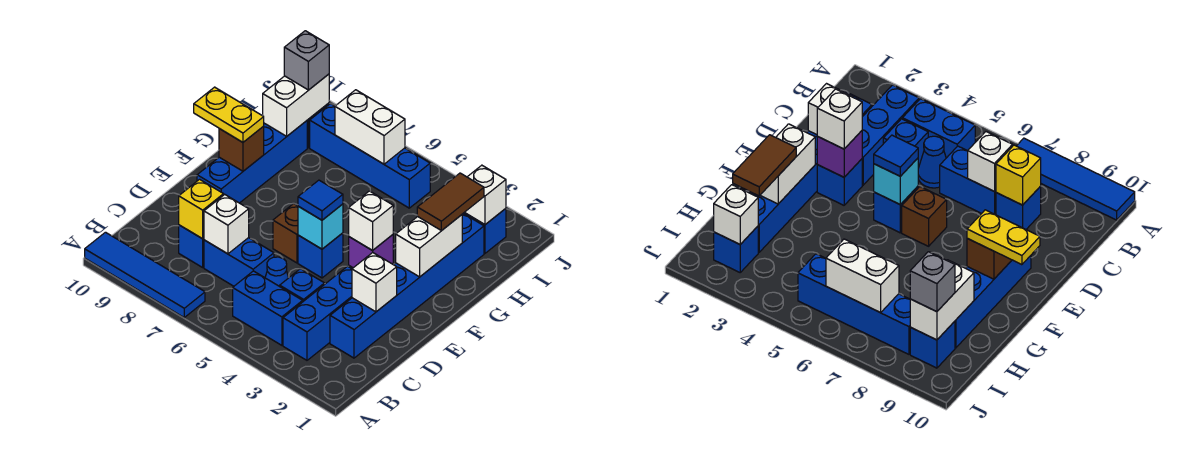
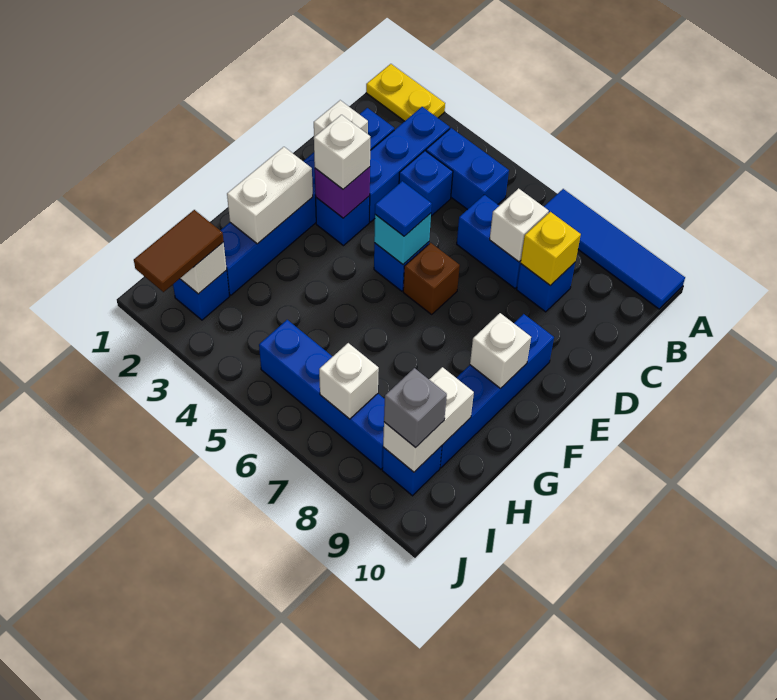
blue 1x1 cone [265,257,289,286] -> none
brown 1x1 brick [219,126,264,171] -> white 1x1 brick [470,313,531,388]
yellow 1x2 plate [194,87,264,142] -> yellow 1x2 plate moved to [366,64,445,121]
brown 1x2 tile [417,173,484,231] -> brown 1x2 tile moved to [134,210,224,292]
white 1x2 brick [335,90,405,164] -> white 1x1 brick [319,343,379,419]

